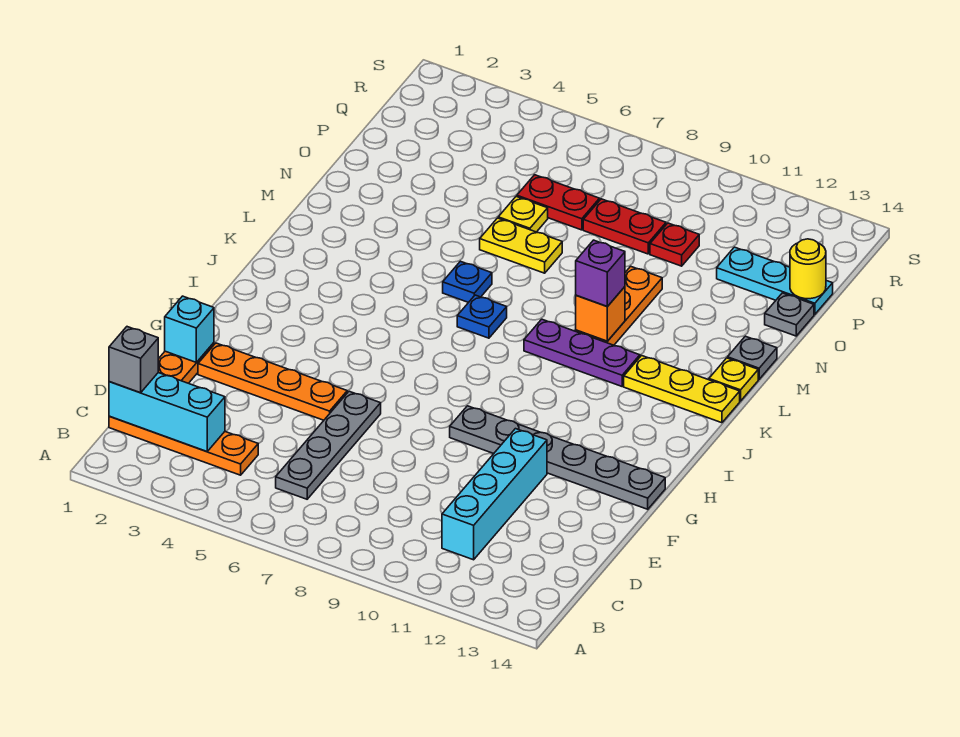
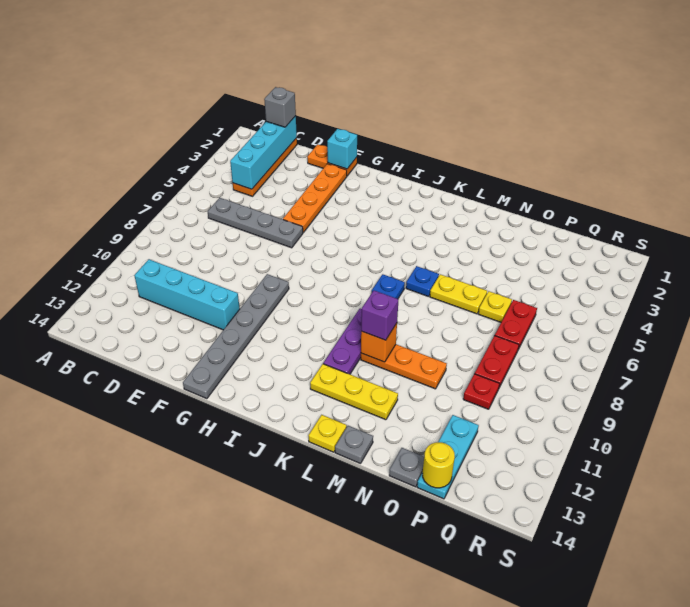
cyan 1x3 brick [109,373,225,452] -> cyan 1x4 brick [230,116,297,189]
yellow 1x3 plate [624,356,740,423] -> yellow 1x3 plate turned to [310,364,398,420]
yellow 1x2 plate [480,218,562,273] -> yellow 1x2 plate turned to [430,274,487,314]

